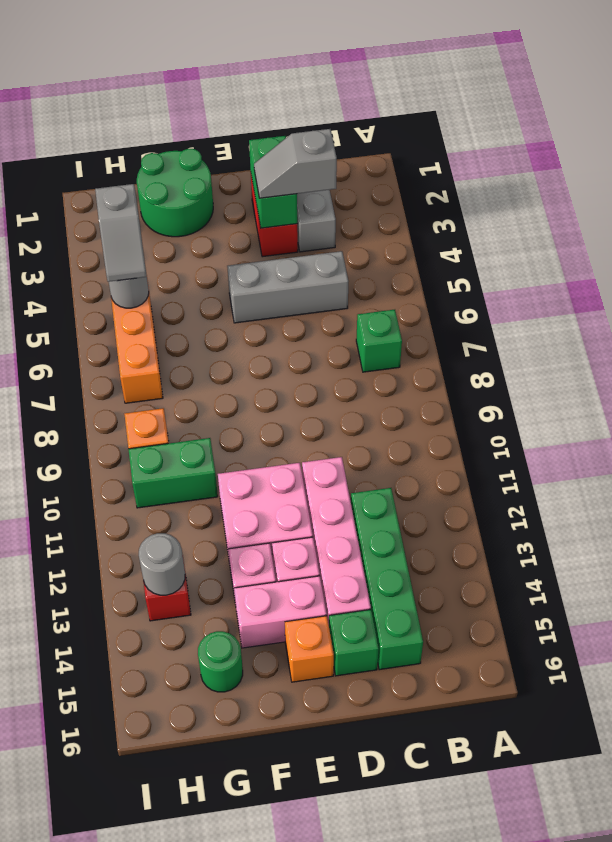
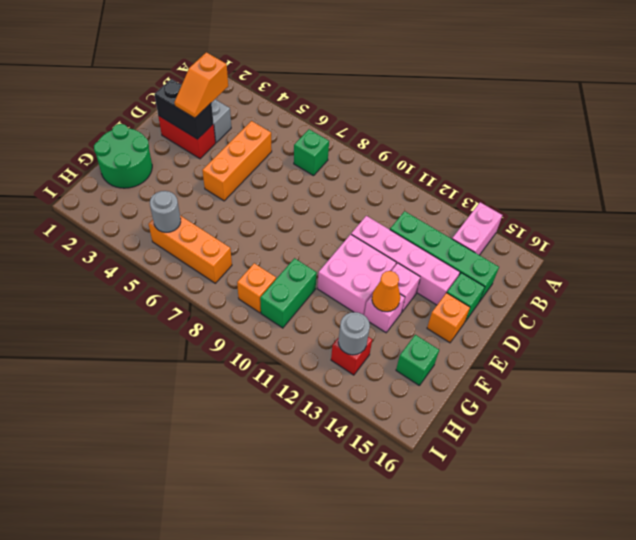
grey 1x2 slope [254,129,337,198] -> orange 1x2 slope [174,52,228,118]
grey 1x3 brick [227,251,349,323] -> orange 1x3 brick [202,121,272,201]
green 1x2 brick [249,136,297,228] -> black 1x2 brick [154,79,214,139]
pink 1x2 brick [234,576,327,648] -> pink 1x2 brick moved to [452,202,502,255]
none -> orange 1x1 cone [372,271,400,312]
green 1x1 round brick [198,631,243,692] -> green 1x1 brick [396,335,439,386]
grey 1x2 slope [95,184,147,282] -> none

